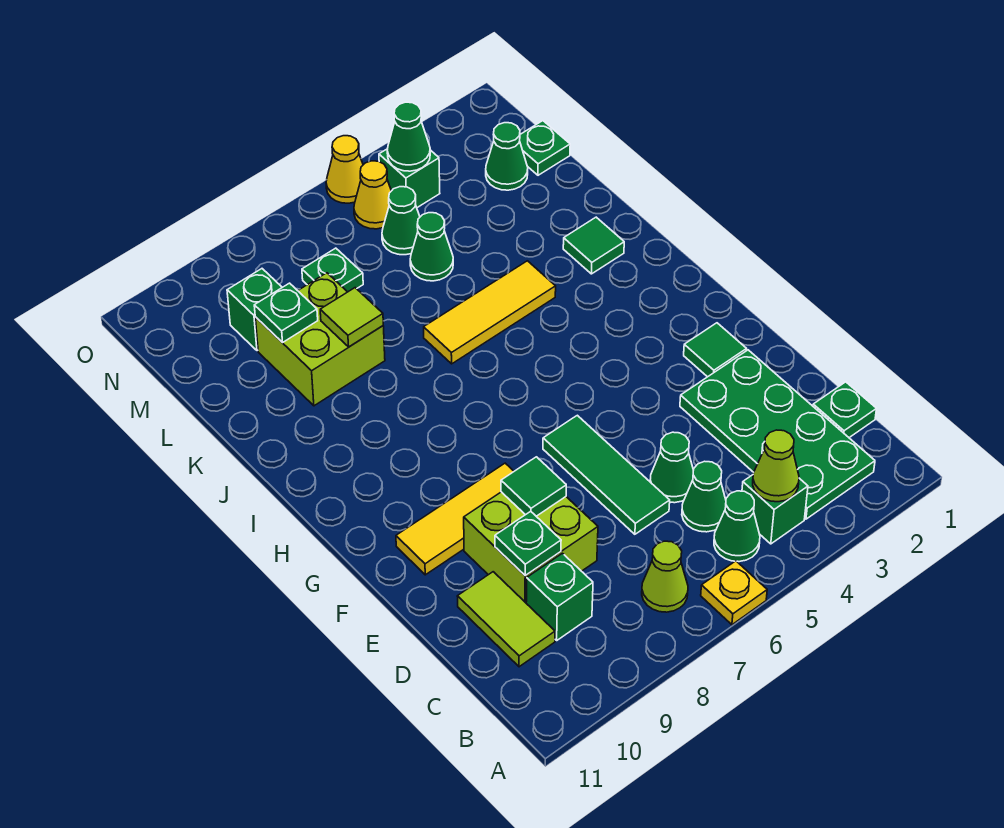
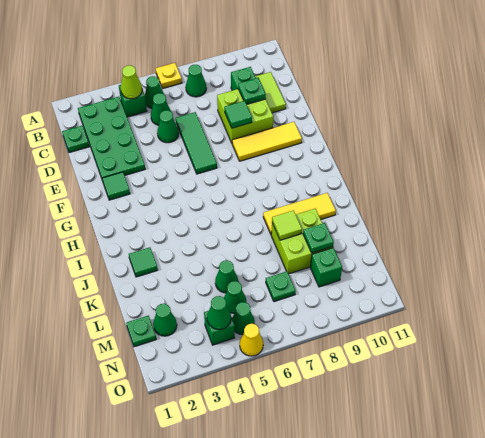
lime 1x1 cone [642,541,688,612] -> green 1x1 cone [186,65,207,97]
yellow 1x3 tile [424,261,556,364] -> yellow 1x3 tile moved to [263,193,336,234]
yellow 1x1 cone [354,161,391,229] -> green 1x1 cone [232,302,255,335]

